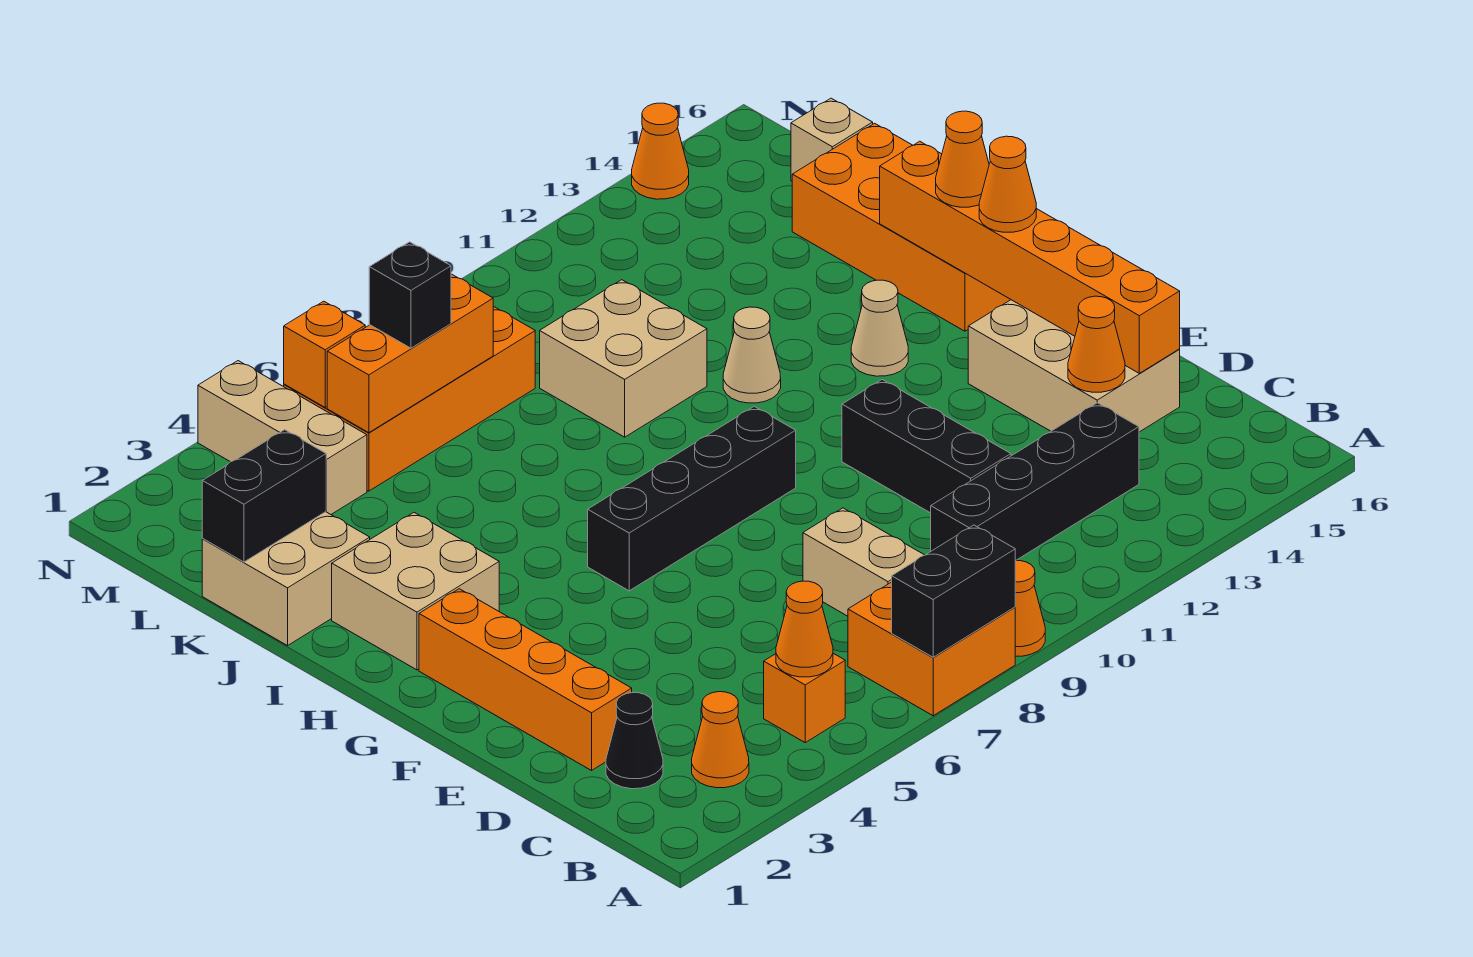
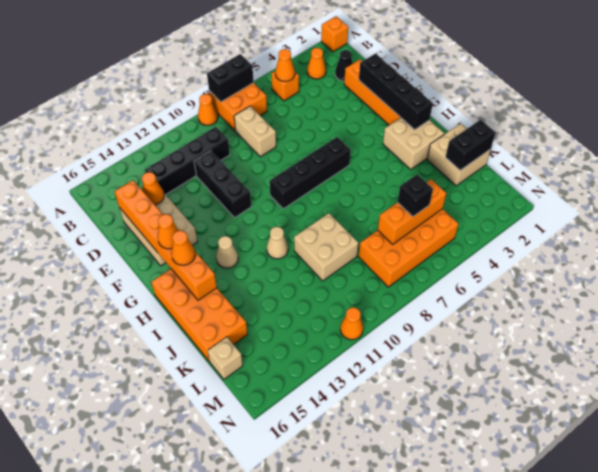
none -> black 1x4 brick [359,54,433,129]
tan 1x3 brick [198,361,367,514] -> none
orange 1x1 brick [284,301,365,407] -> orange 1x1 brick moved to [321,16,348,52]
orange 1x1 cone [632,103,689,199] -> orange 1x1 cone moved to [340,307,363,340]

